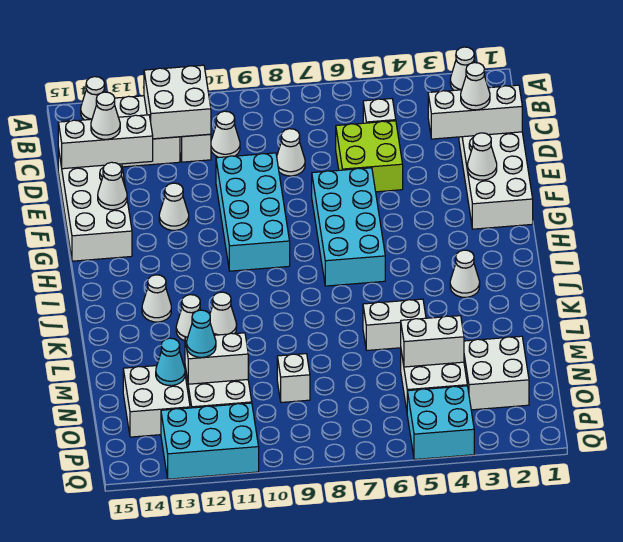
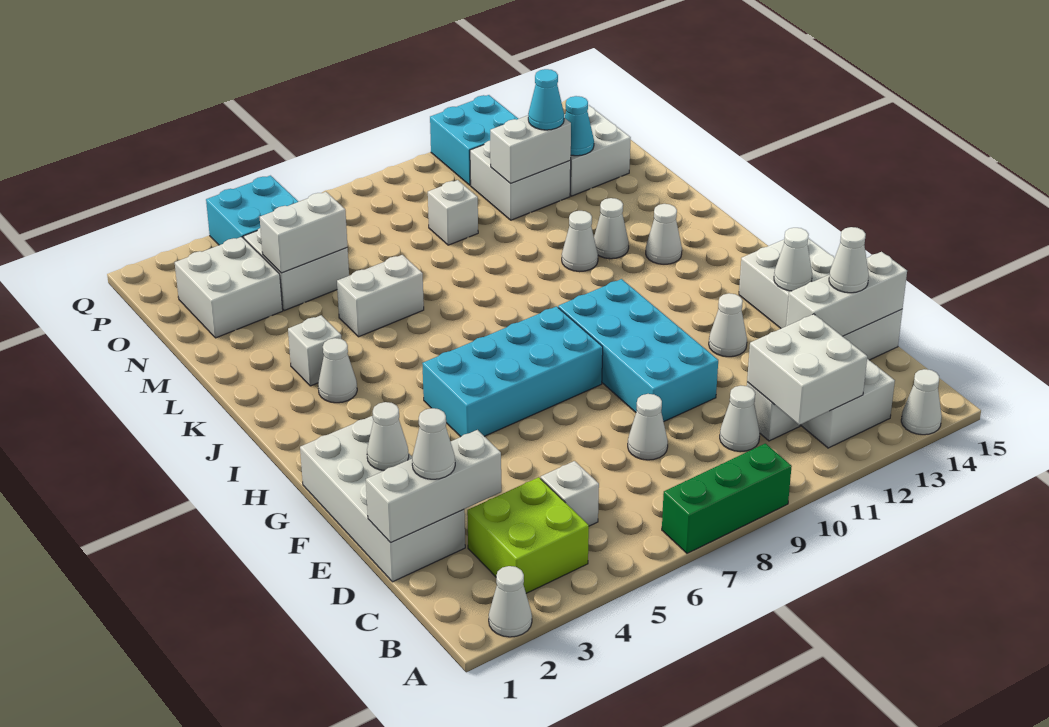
none -> green 1x3 brick [662,443,792,553]
lime 2x2 brick [336,121,403,192] -> lime 2x2 brick moved to [467,477,589,593]
cyan 2x4 brick [312,168,385,286] -> cyan 2x4 brick turned to [422,306,603,437]
none -> white 1x1 brick [288,315,341,386]
cyan 2x3 brick [161,403,259,479] -> cyan 2x2 brick [430,95,518,185]

